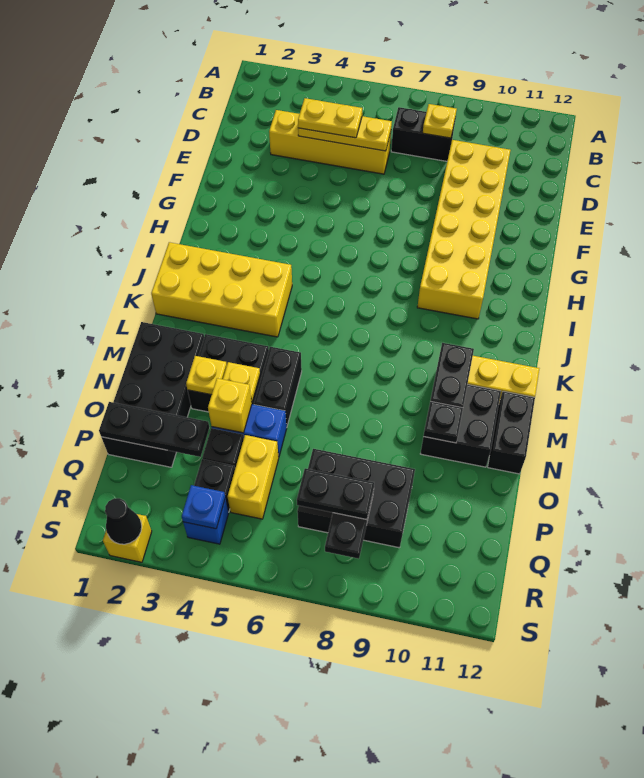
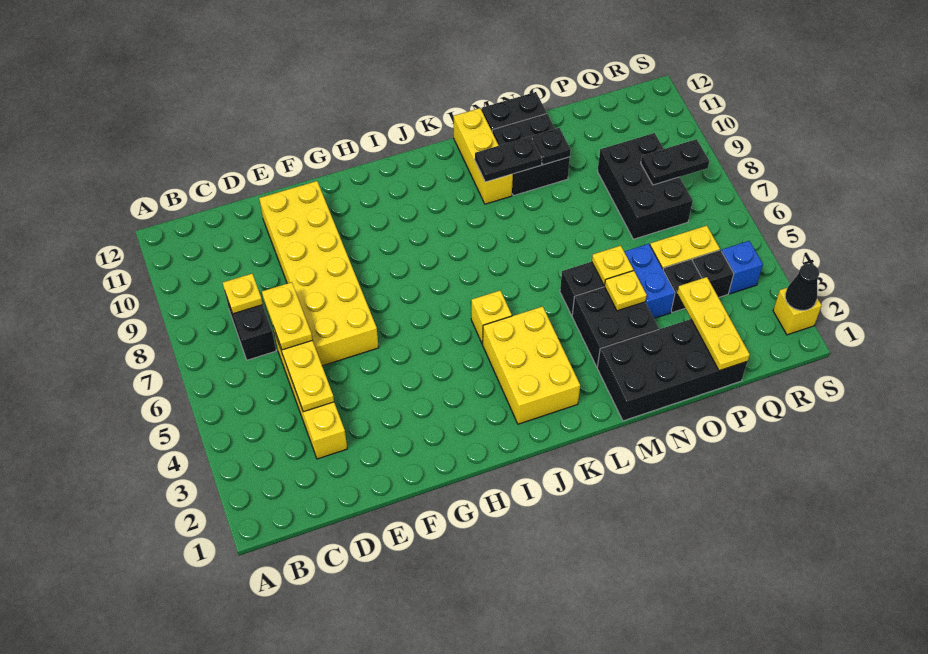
yellow 1x2 plate [298,98,362,138] -> yellow 1x2 plate moved to [262,282,312,350]
yellow 2x6 brick [417,140,511,319] -> yellow 2x6 brick turned to [259,181,379,366]
yellow 2x4 brick [151,242,292,337] -> yellow 2x3 brick [483,306,580,424]
yellow 1x1 plate [186,356,227,395] -> yellow 1x1 plate moved to [592,246,633,285]
yellow 1x1 brick [208,378,252,433] -> yellow 1x1 brick moved to [471,291,512,344]
black 1x3 plate [99,402,209,457] -> yellow 1x3 plate [677,277,750,371]
black 1x2 plate [297,468,374,520] -> none
blue 1x1 plate [182,485,225,529] -> none

